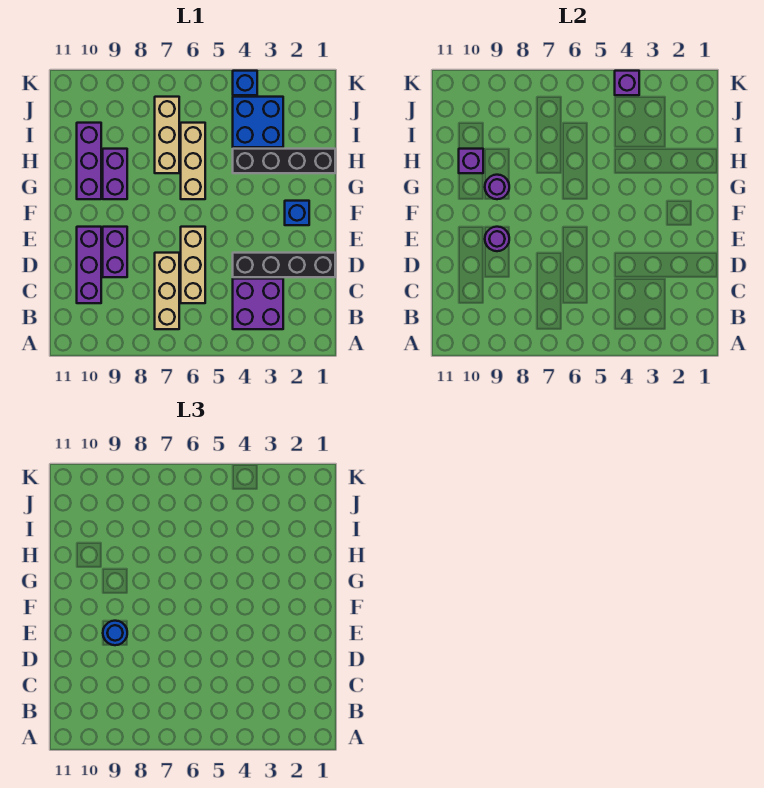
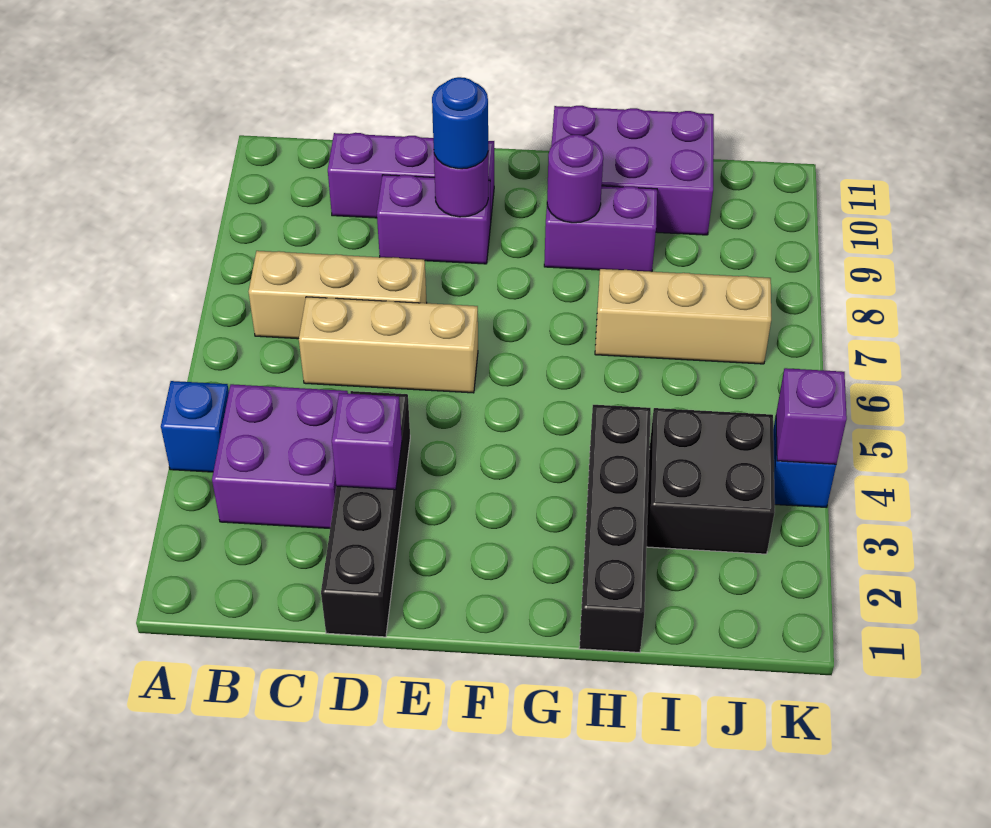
blue 1x1 brick [285,201,309,225] -> blue 1x1 brick moved to [161,381,229,472]
tan 1x3 brick [181,123,205,199] -> none
purple 1x3 brick [77,123,101,199] -> purple 2x3 brick [551,106,714,235]
purple 1x1 brick [459,149,483,173] -> purple 1x1 brick moved to [332,393,402,490]
blue 2x2 brick [233,97,283,147] -> black 2x2 brick [647,408,775,554]

